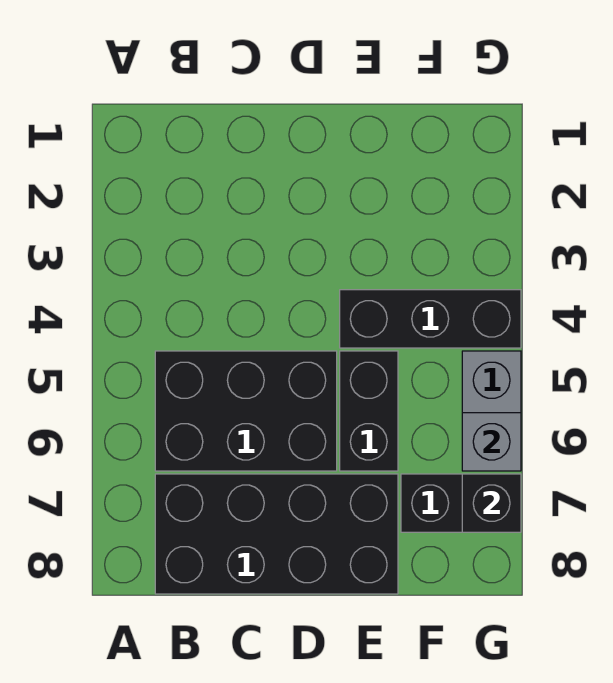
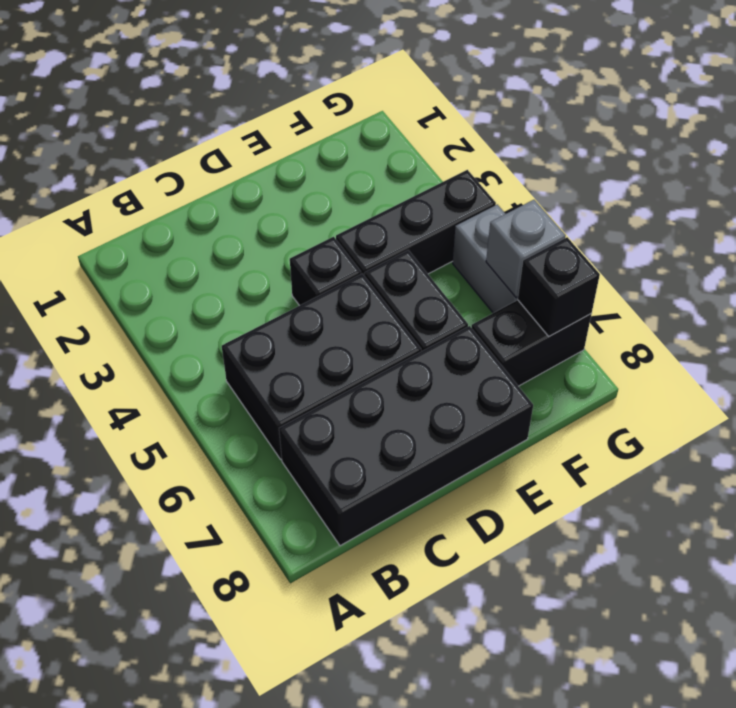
none -> black 1x1 brick [290,237,361,306]

